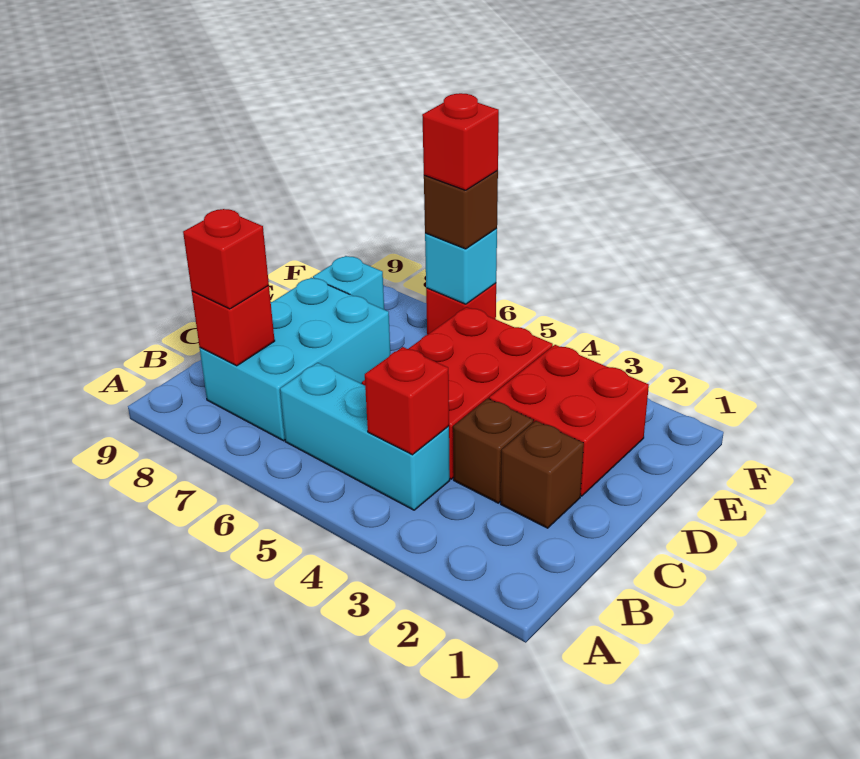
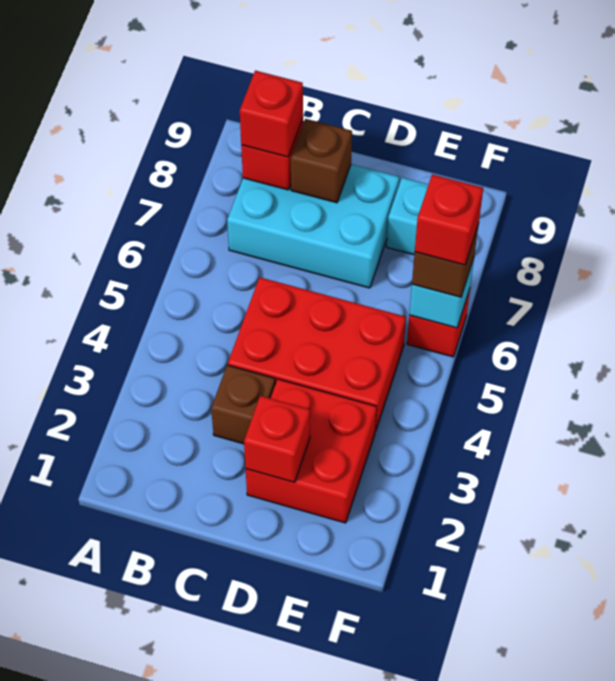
cyan 1x3 brick [280,363,450,510] -> none
red 1x1 brick [365,347,449,455] -> red 1x1 brick moved to [244,396,310,482]
brown 1x1 brick [501,421,584,528] -> brown 1x1 brick moved to [291,119,352,203]

